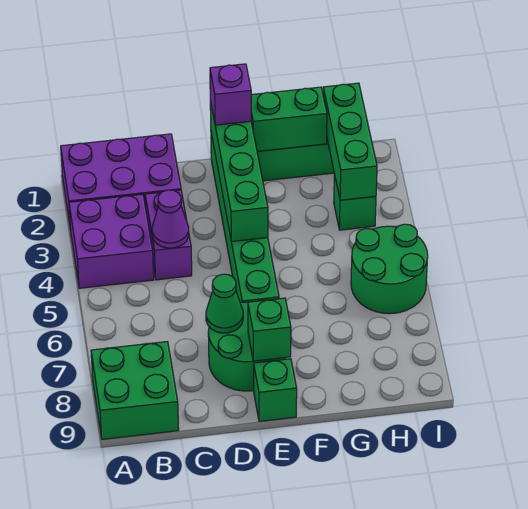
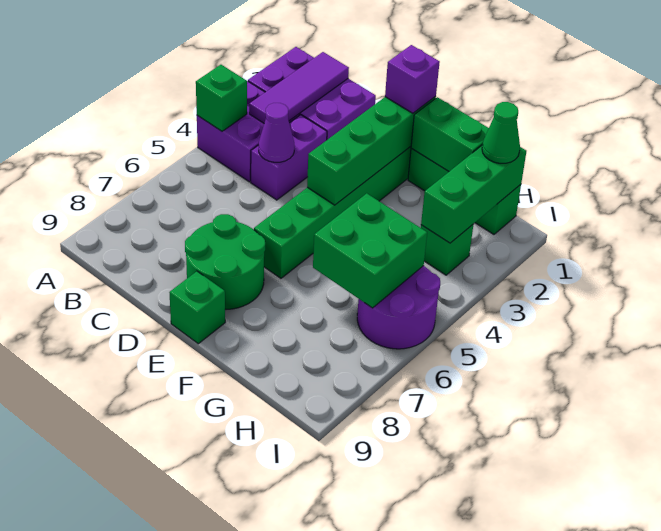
green 2x2 brick [91,342,179,439] -> green 2x2 brick moved to [313,193,427,308]
none -> purple 1x3 tile [249,52,349,123]
green 1x1 cone [206,274,243,333] -> green 1x1 cone moved to [482,102,520,163]
green 1x1 brick [248,298,291,361] -> green 1x1 brick moved to [196,65,247,131]
green 2x2 round brick [351,224,428,314] -> purple 2x2 round brick [357,266,440,349]

